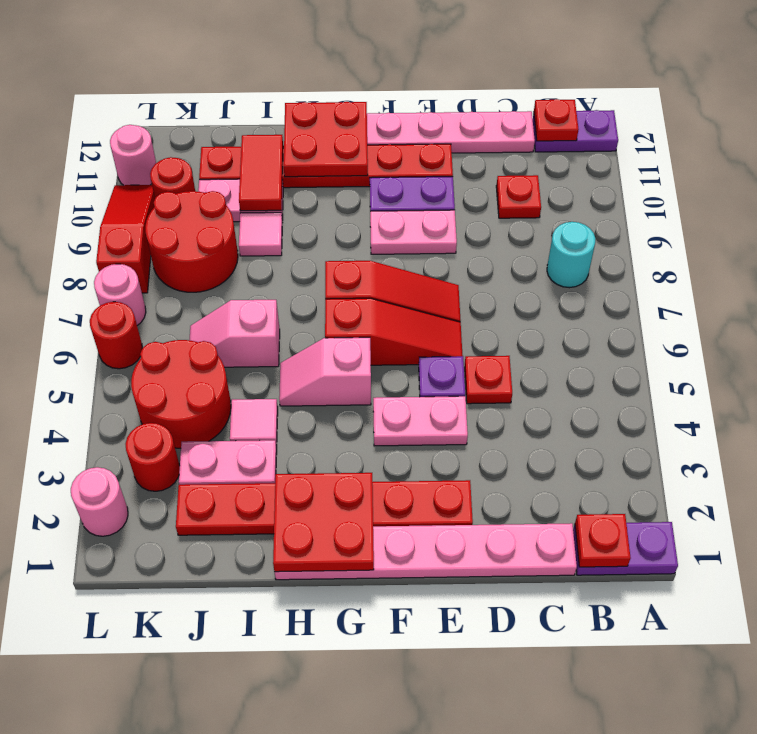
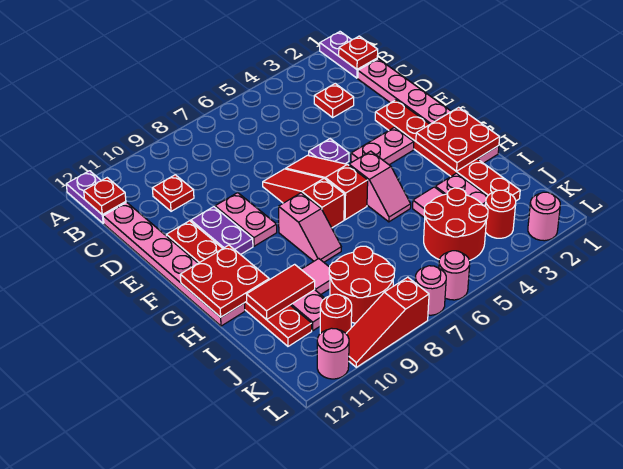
cyan 1x1 round brick [547,222,596,288] -> none
red 1x1 plate [465,356,512,404] -> red 1x1 plate moved to [314,83,354,117]
pink 1x2 plate [373,396,468,446] -> pink 1x2 plate turned to [351,127,414,165]
pink 1x2 slope [189,300,280,367] -> pink 1x2 slope moved to [279,193,341,262]
red 1x1 round brick [90,302,142,369] -> pink 1x1 round brick [439,251,470,300]

